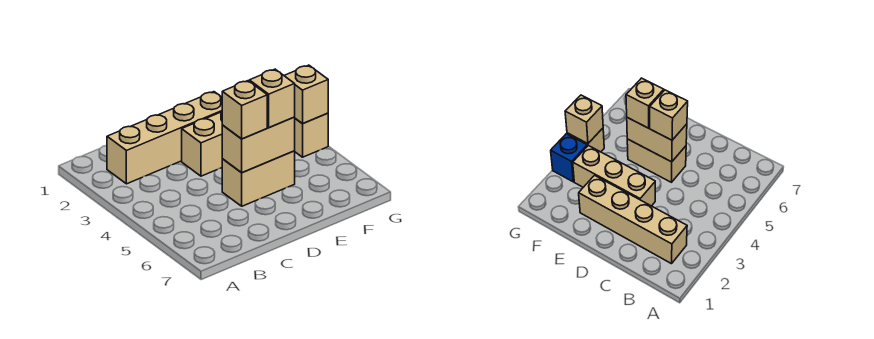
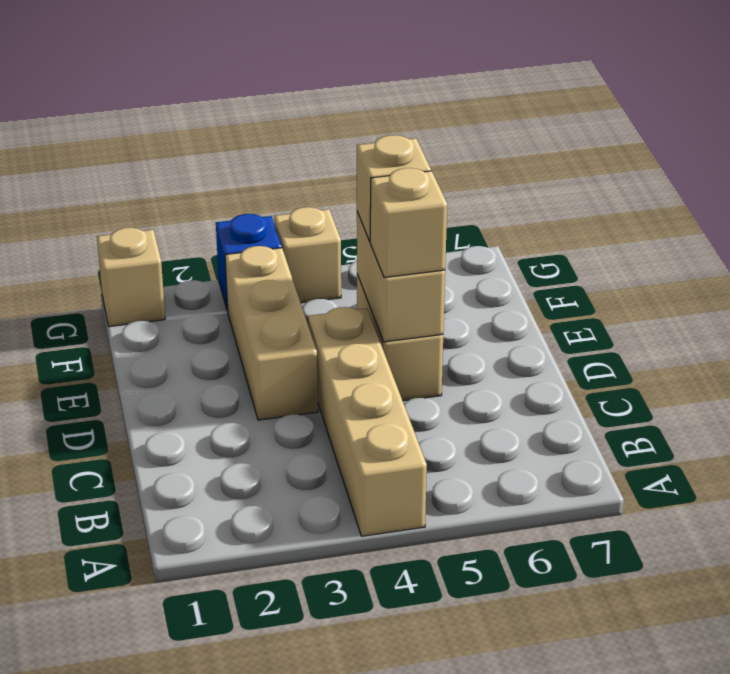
tan 1x4 brick [107,92,222,184] -> tan 1x4 brick moved to [308,307,427,536]
tan 1x1 brick [284,65,328,124] -> tan 1x1 brick moved to [97,228,165,327]

